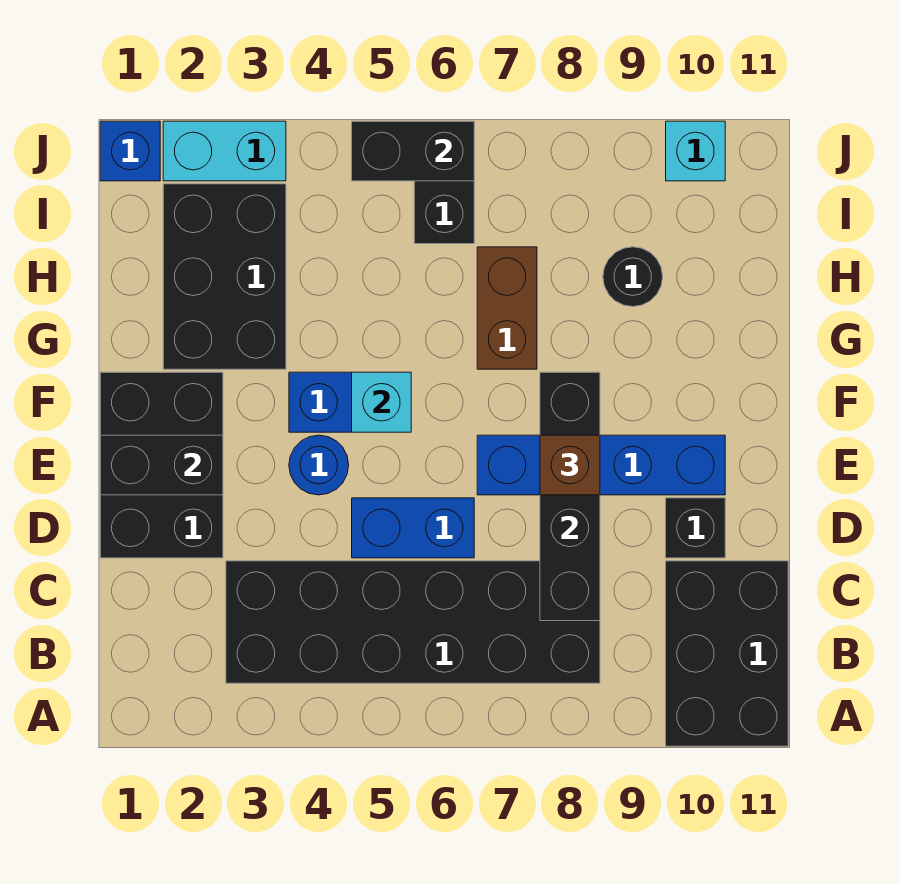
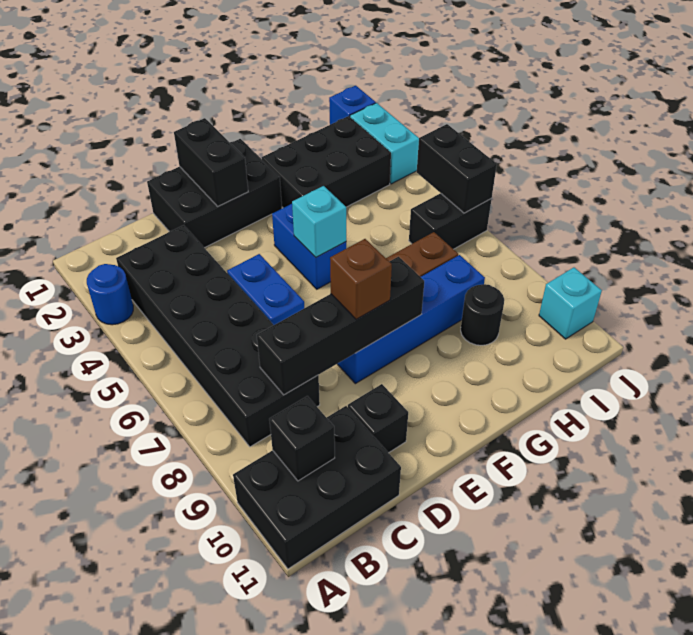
none -> black 1x1 brick [269,396,335,481]
blue 1x1 round brick [289,435,349,495] -> blue 1x1 round brick moved to [87,264,133,325]
blue 1x4 brick [477,435,725,495] -> blue 1x4 brick turned to [338,255,485,384]

